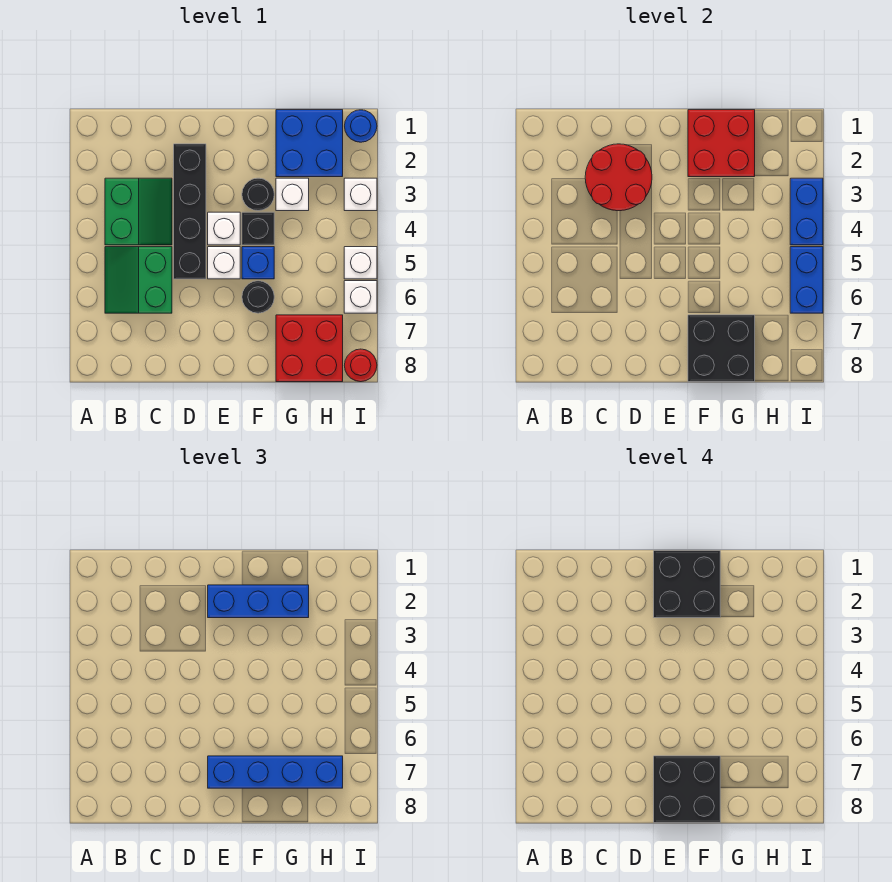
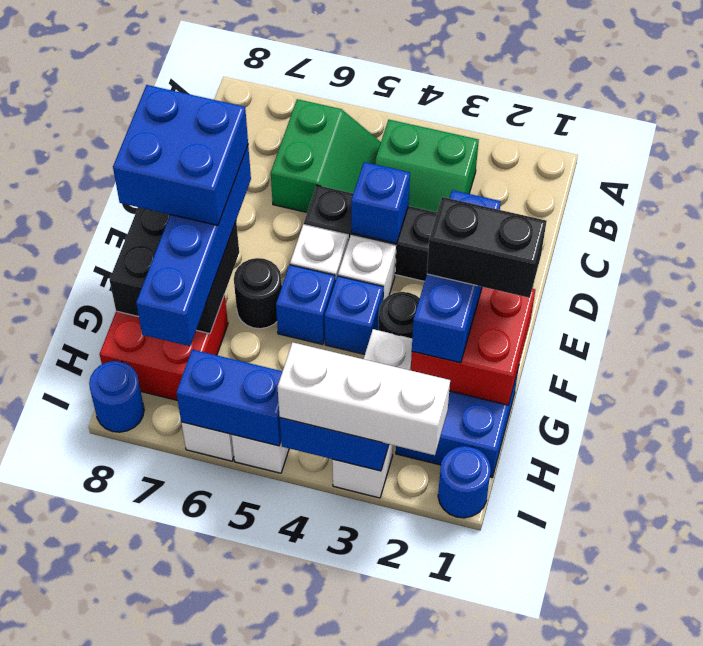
green 2x2 slope [105,247,172,313] -> green 2x2 slope turned to [271,99,381,212]
red 2x2 round brick [585,144,652,211] -> none
none -> blue 1x1 brick [351,162,410,243]
black 2x2 brick [654,551,720,618] -> black 1x2 brick [427,197,546,298]
black 2x2 brick [654,756,720,823] -> blue 2x2 brick [113,85,248,225]
black 1x1 brick [242,212,274,245] -> blue 1x1 brick [325,276,383,355]
none -> white 1x3 brick [278,342,450,455]
red 1x1 round brick [344,349,377,382] -> blue 1x1 round brick [89,361,144,432]

